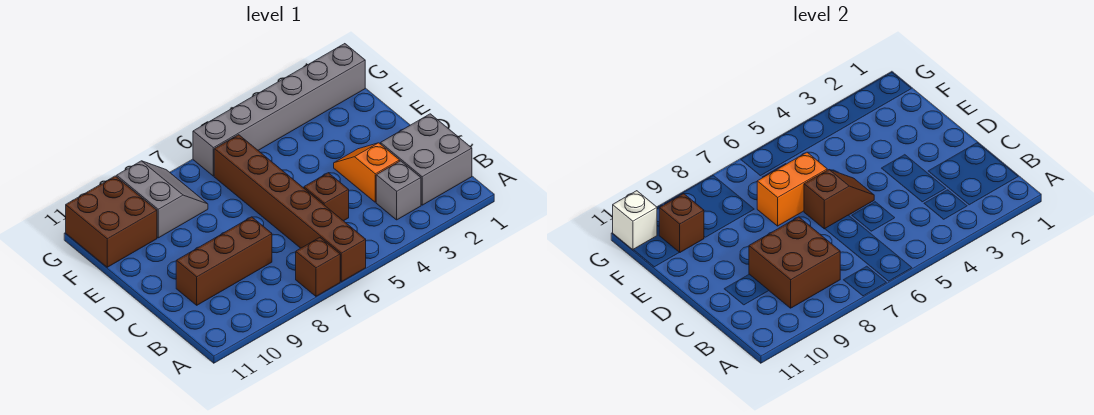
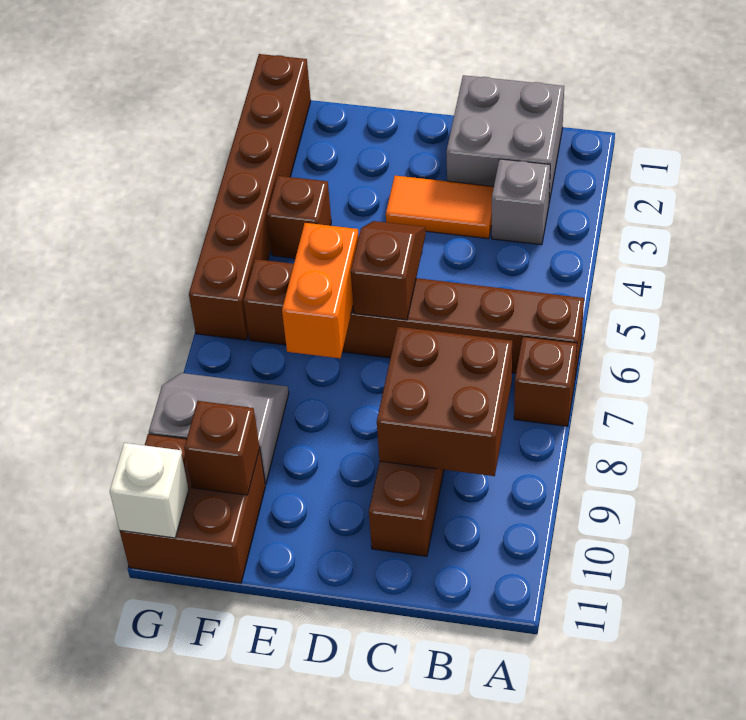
orange 1x2 slope [334,143,400,202] -> orange 1x2 tile [386,176,494,239]
brown 1x1 brick [304,173,349,221] -> brown 1x1 brick moved to [267,176,331,258]
grey 1x6 brick [193,44,365,176] -> brown 1x6 brick [189,54,311,340]

